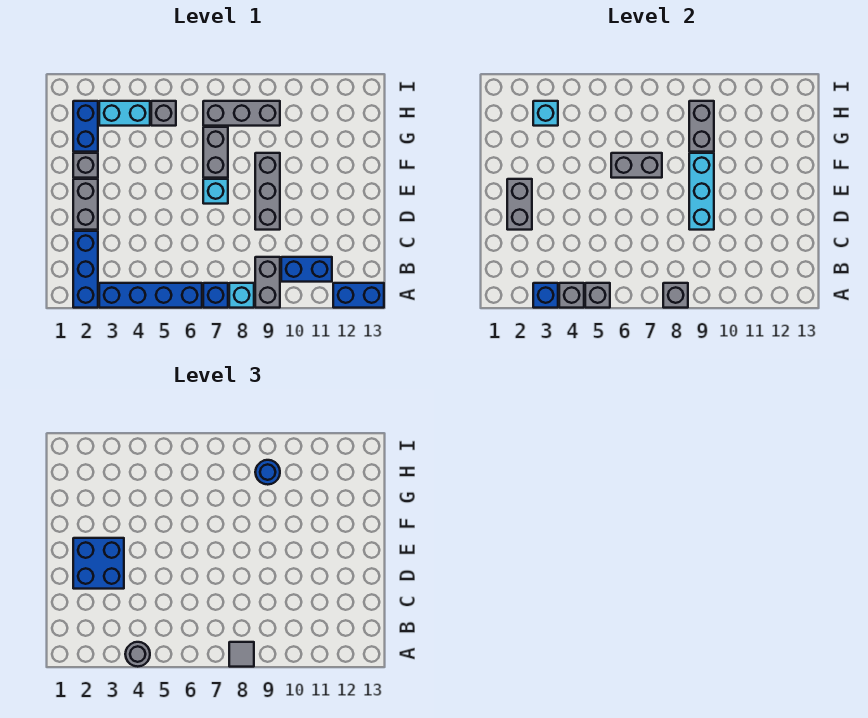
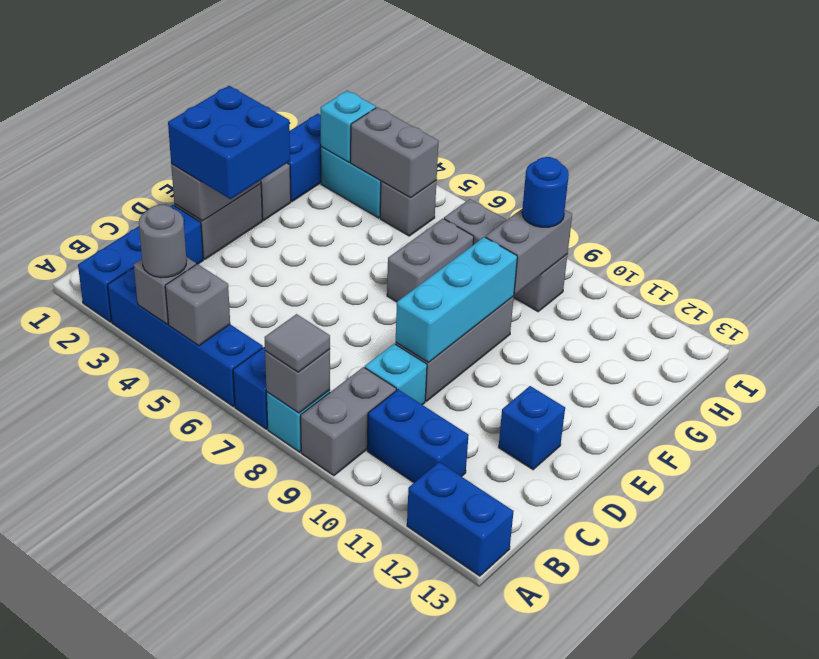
blue 1x1 brick [533,283,558,308] -> blue 1x1 brick moved to [499,386,565,470]
cyan 1x1 brick [203,179,228,204] -> cyan 1x1 brick moved to [365,344,427,405]
grey 1x2 brick [611,153,662,178] -> grey 1x2 brick moved to [351,107,439,198]

